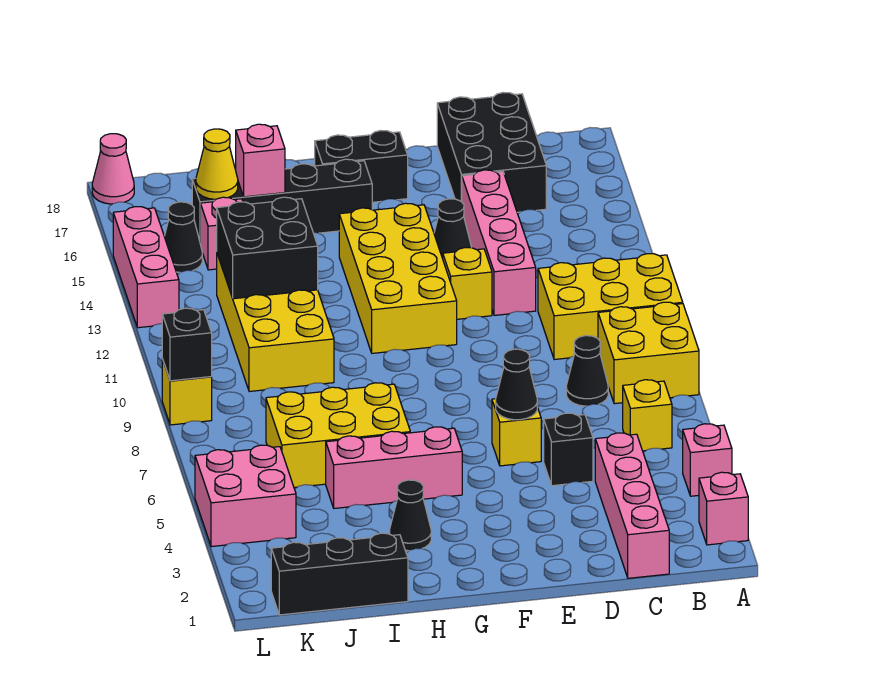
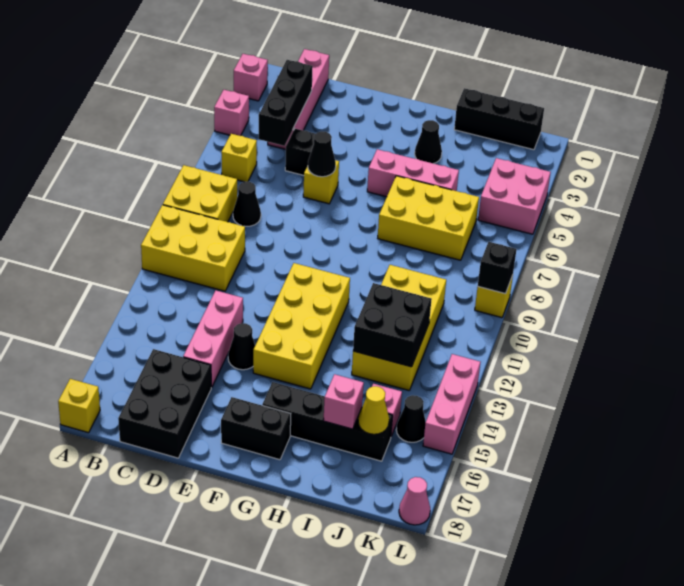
none -> black 1x3 brick [259,60,313,146]
pink 1x4 brick [461,170,536,315] -> pink 1x3 brick [183,291,243,387]
yellow 1x1 brick [443,248,492,319] -> yellow 1x1 brick moved to [58,379,100,433]

